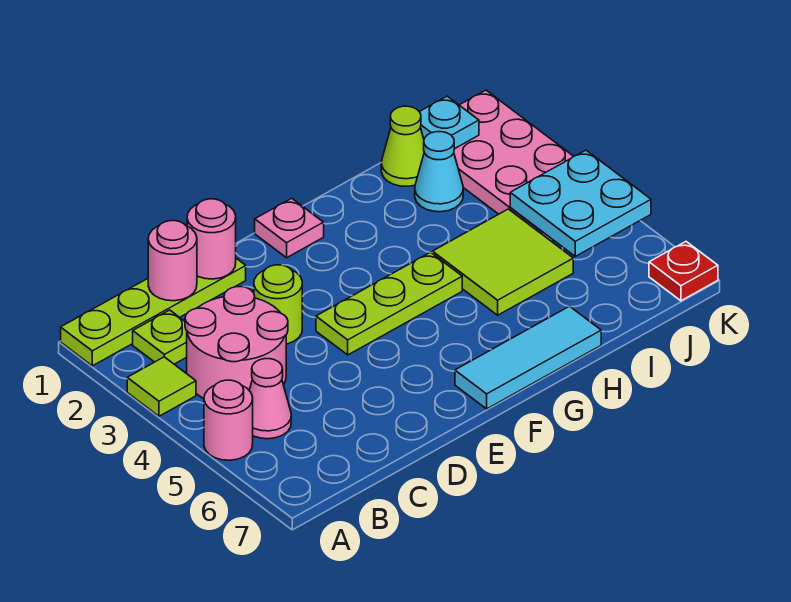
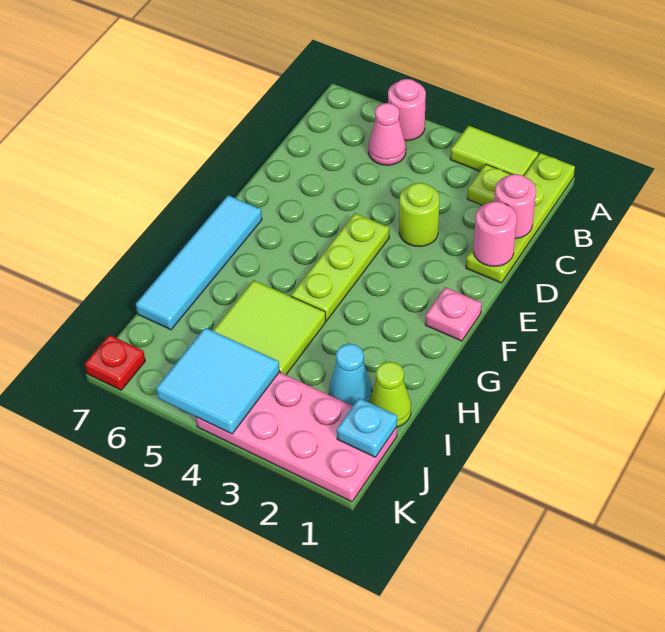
lime 1x1 tile [127,357,196,416] -> lime 1x2 tile [450,126,538,176]
pink 2x2 round brick [185,287,288,399] -> none
cyan 1x3 tile [455,306,601,409] -> cyan 1x4 tile [136,195,262,330]
cyan 2x2 plate [510,150,651,256] -> cyan 2x2 tile [156,328,280,434]

